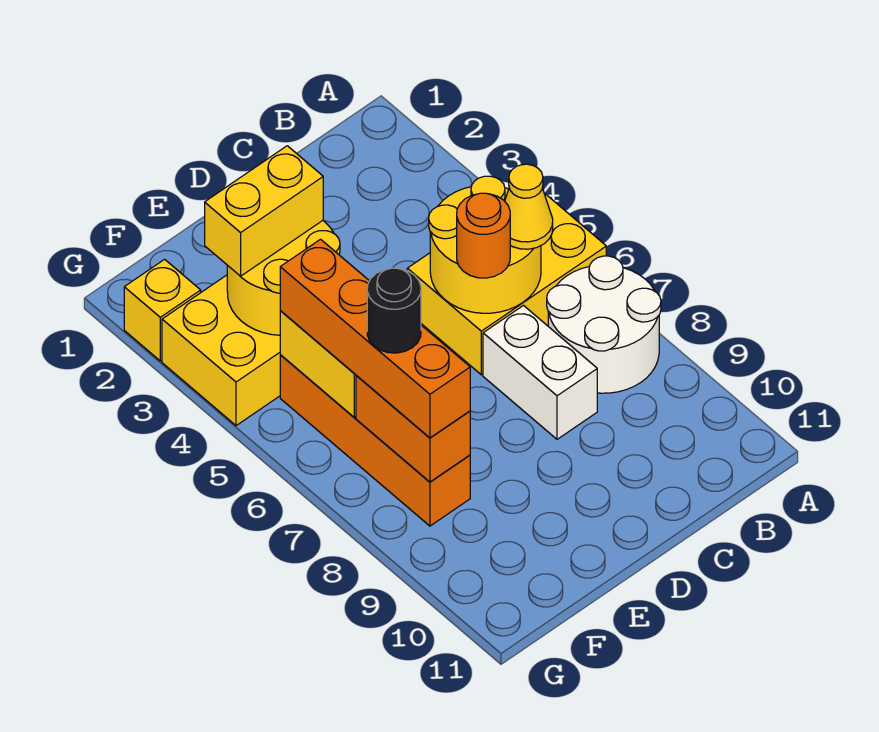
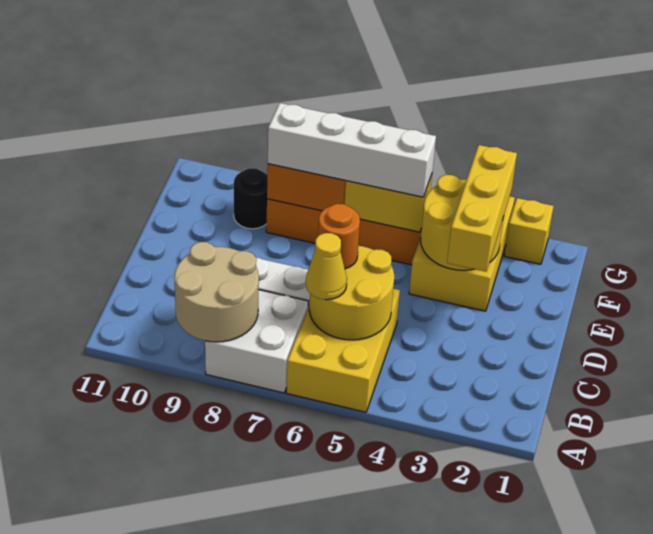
white 2x2 round brick [547,256,661,393] -> white 2x2 brick [205,290,308,393]
none -> tan 2x2 round brick [174,242,259,342]
yellow 1x2 brick [205,146,323,276] -> yellow 1x3 brick [447,145,517,272]
orange 1x4 brick [280,239,470,438] -> white 1x4 brick [268,103,436,197]
black 1x1 round brick [367,268,421,353] -> black 1x1 round brick moved to [234,168,267,229]

